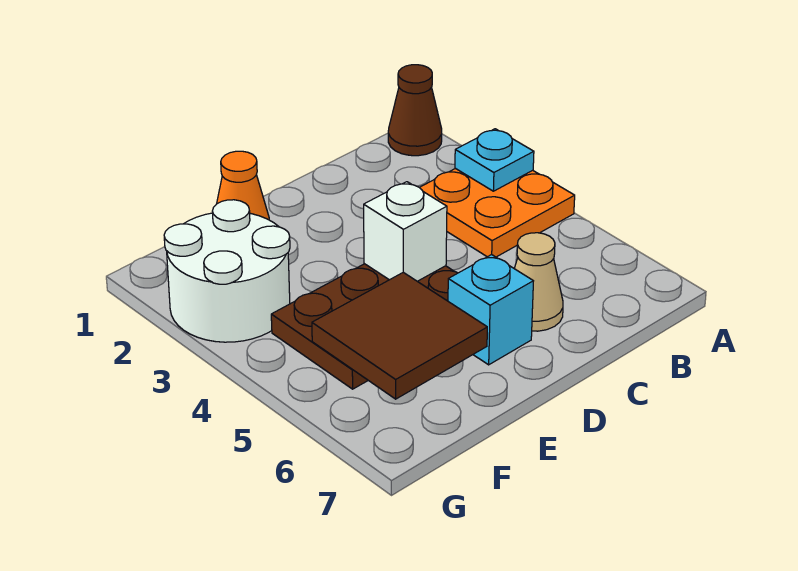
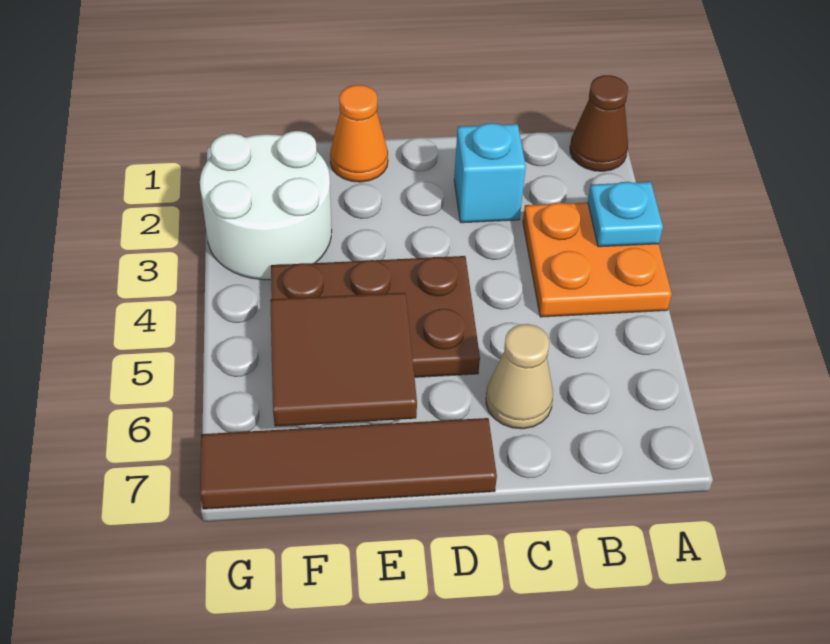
white 1x1 brick [364,182,447,281] -> none
cyan 1x1 brick [448,255,533,365] -> cyan 1x1 brick moved to [454,123,526,223]
none -> brown 1x4 tile [200,418,497,509]

